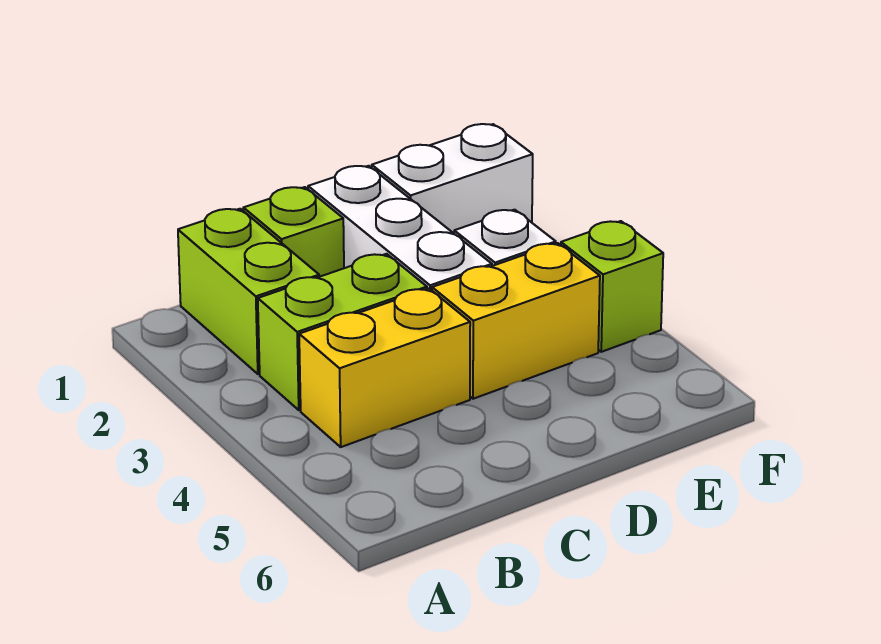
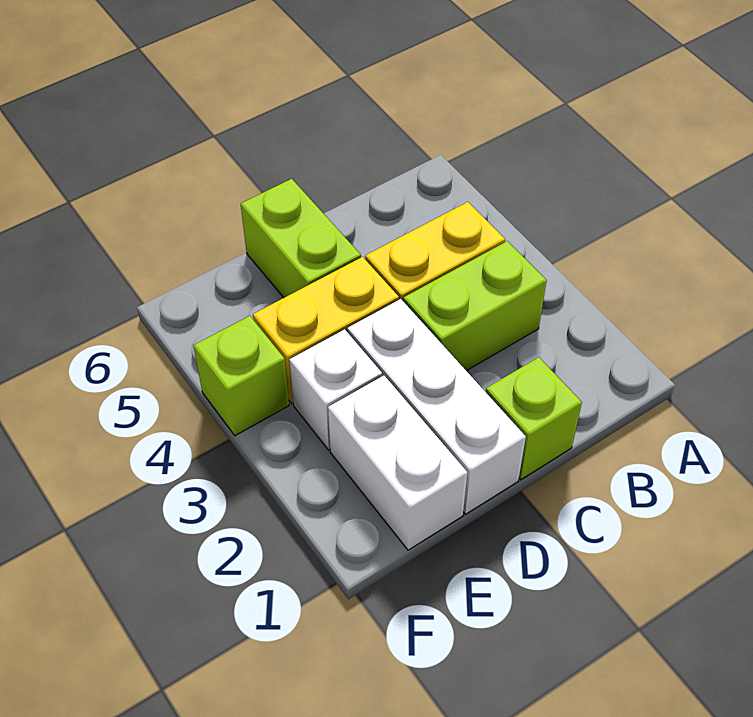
lime 1x2 brick [178,209,319,374] -> lime 1x2 brick moved to [241,179,361,298]
white 1x2 brick [372,124,533,233] -> white 1x2 brick turned to [328,376,467,550]

